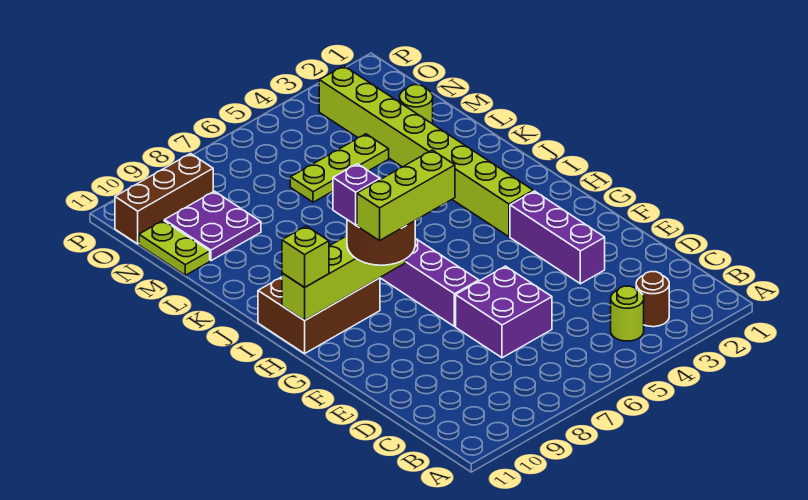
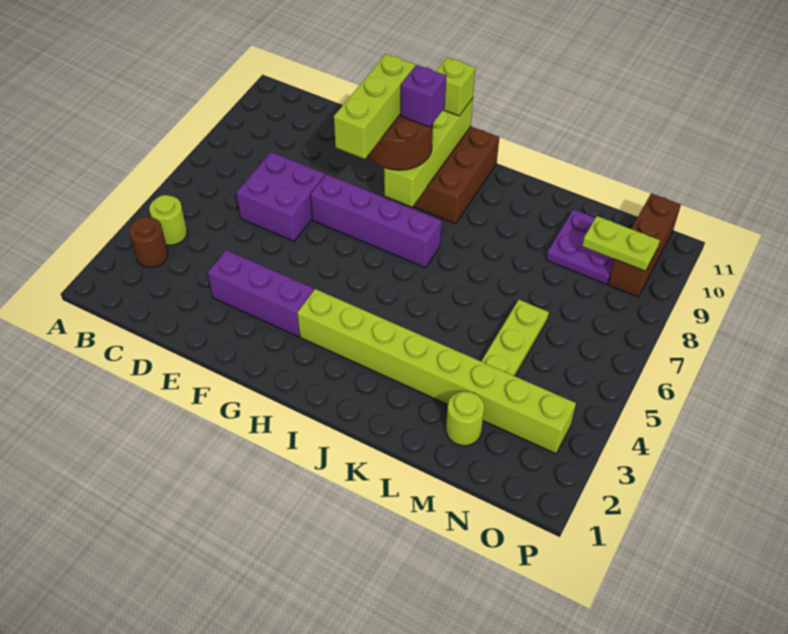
lime 1x2 plate [139,221,210,275] -> lime 1x2 plate moved to [582,216,660,271]

